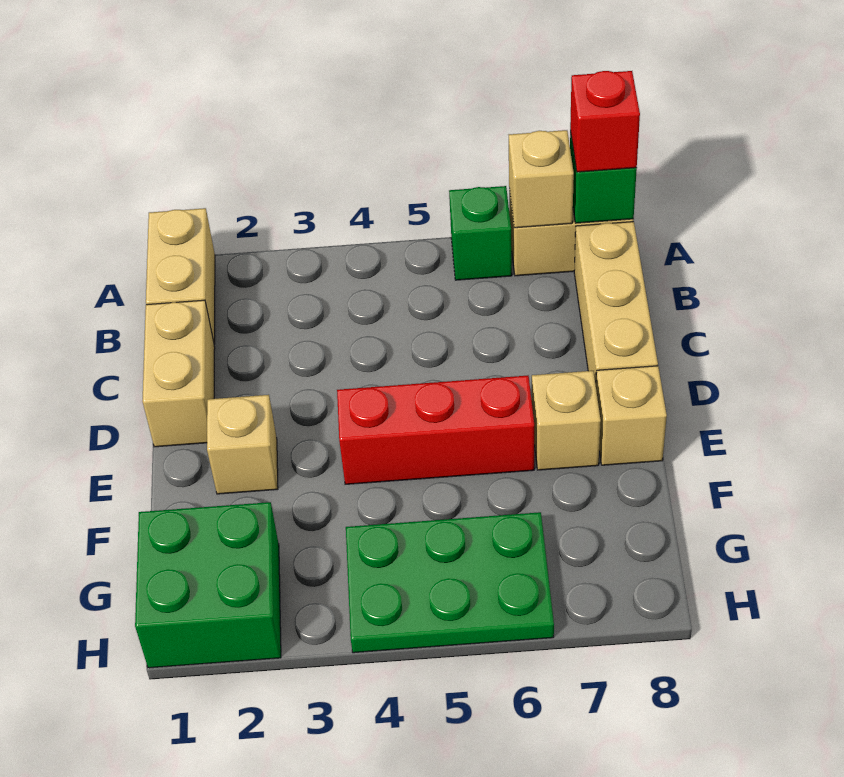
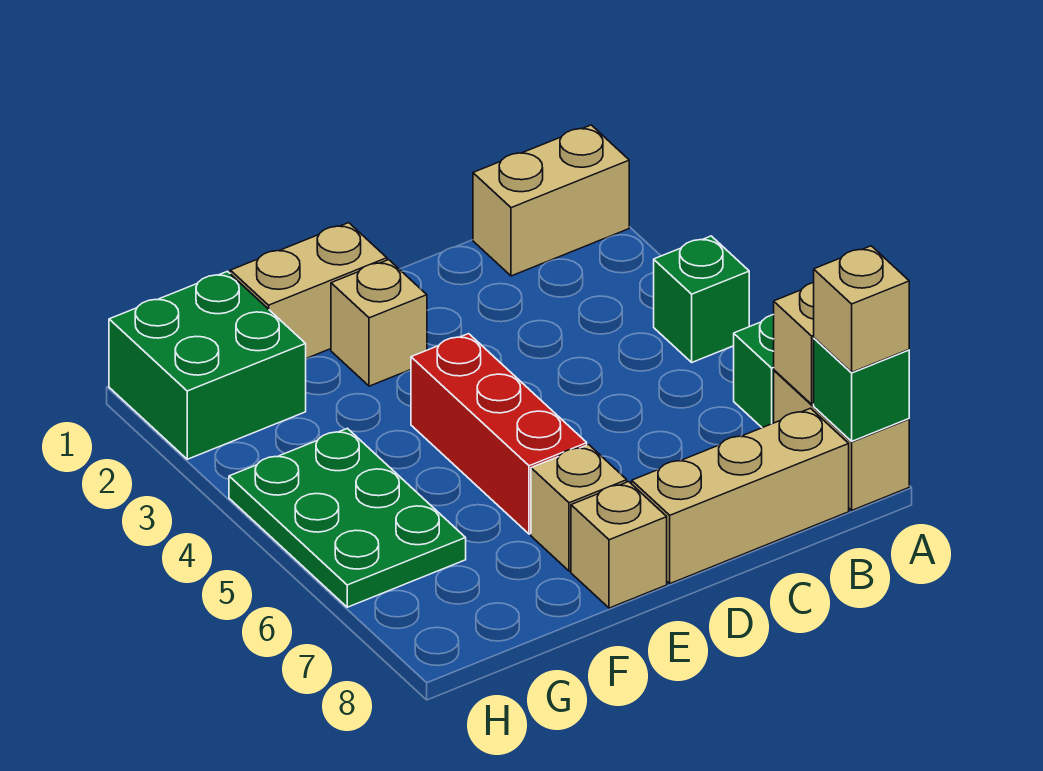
none -> green 1x1 brick [654,236,749,362]
red 1x1 brick [570,71,640,172] -> tan 1x1 brick [814,246,909,372]
tan 1x2 brick [142,300,215,447] -> tan 1x2 brick moved to [230,223,387,358]

